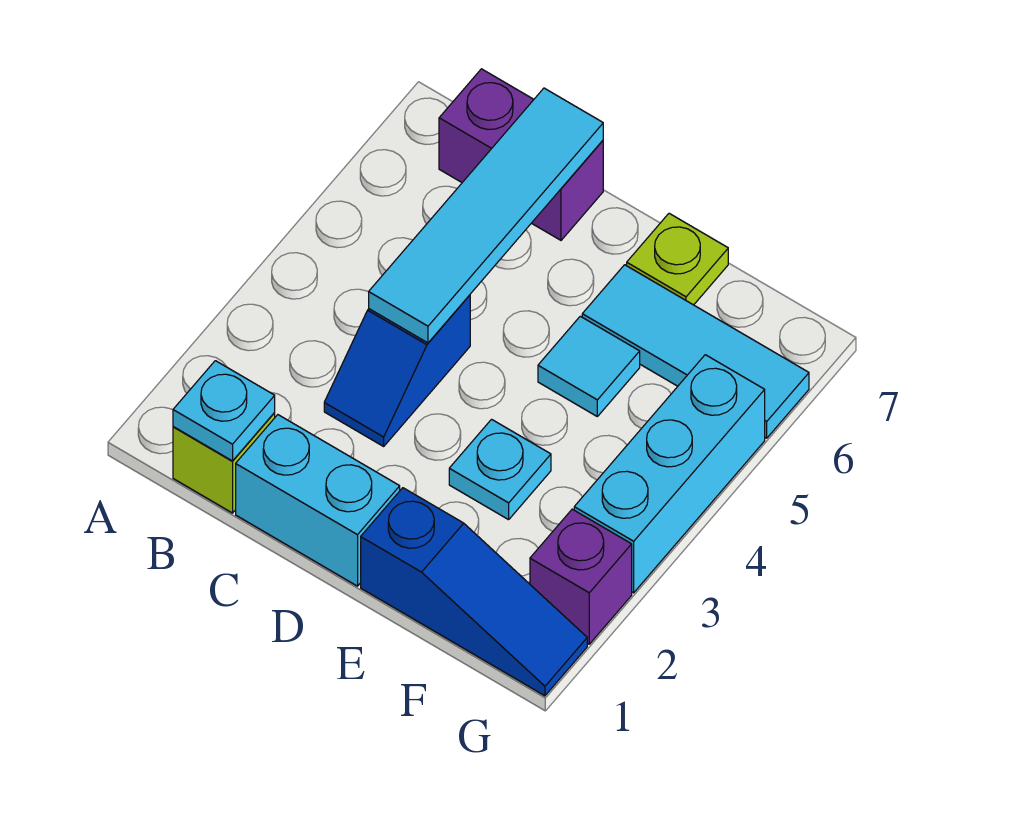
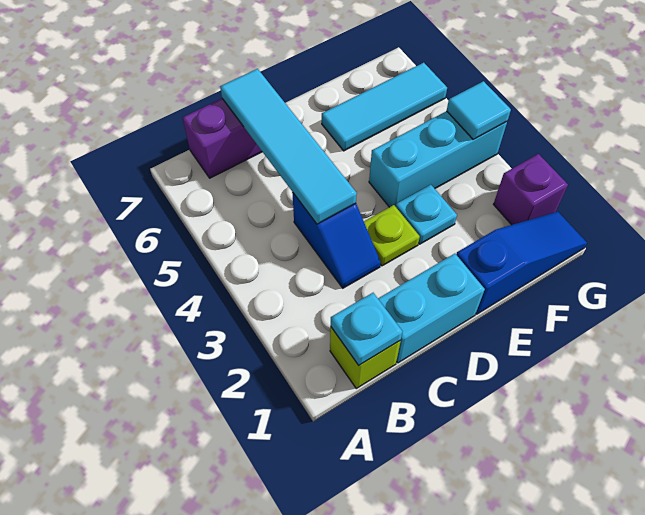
cyan 1x1 tile [538,316,640,416] -> cyan 1x1 tile moved to [447,81,511,139]
lime 1x1 plate [627,213,728,305] -> lime 1x1 plate moved to [364,205,420,266]
cyan 1x3 brick [574,355,765,593] -> cyan 1x3 brick turned to [369,111,507,207]

